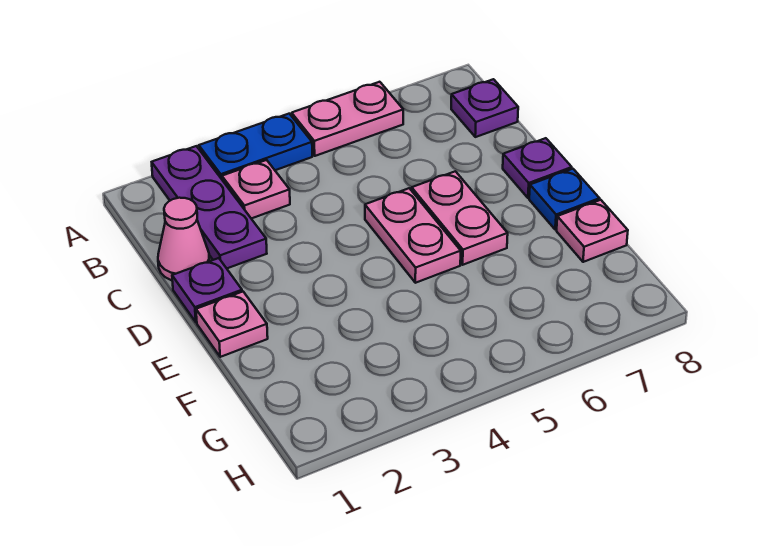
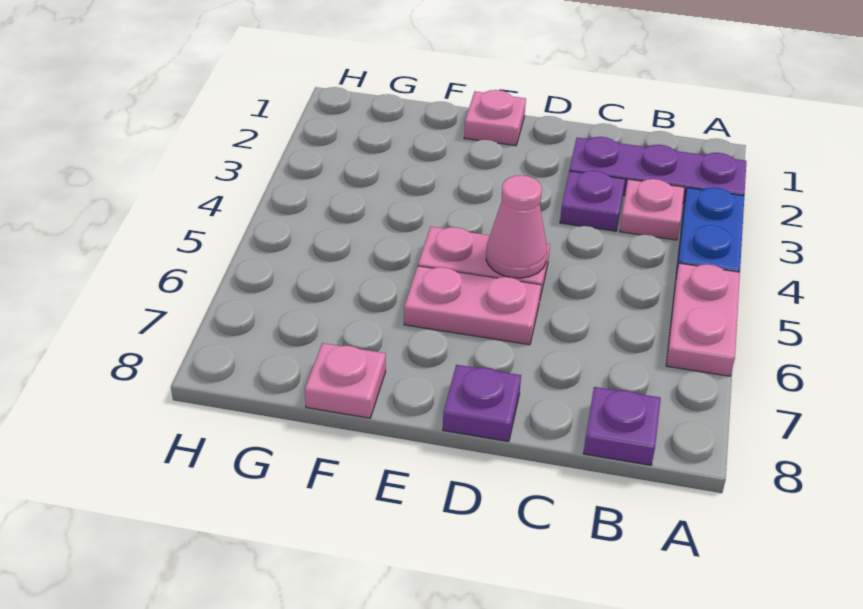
pink 1x1 cone [158,198,210,280] -> pink 1x1 cone moved to [486,175,547,278]
purple 1x1 plate [172,258,242,322] -> purple 1x1 plate moved to [560,171,625,231]
blue 1x1 plate [529,169,599,230] -> none

